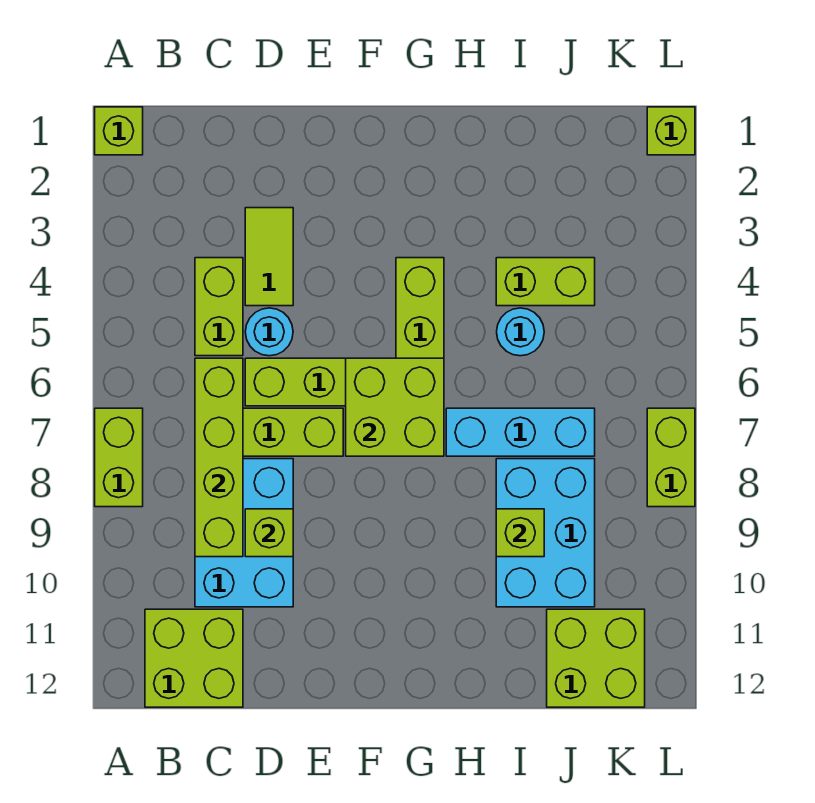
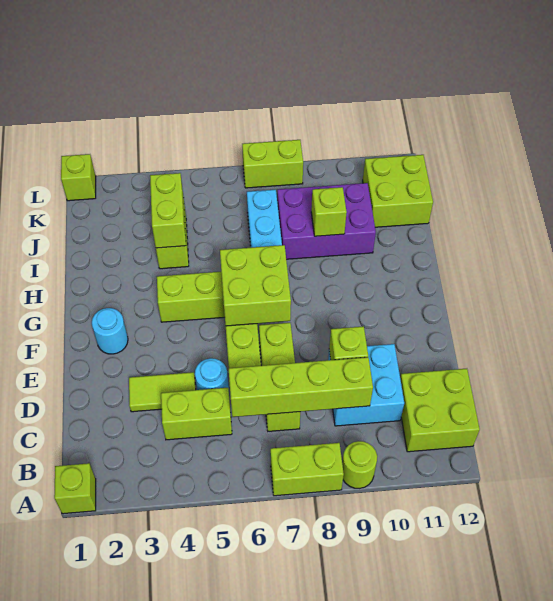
none -> lime 1x1 round brick [342,441,377,488]
cyan 2x3 brick [195,459,293,607] -> cyan 2x2 brick [328,344,404,426]
none -> lime 1x2 brick [150,173,186,248]
cyan 1x1 round brick [497,308,544,356] -> cyan 1x1 round brick moved to [92,308,128,354]
cyan 2x3 brick [496,459,595,607] -> purple 2x3 brick [277,183,376,259]

